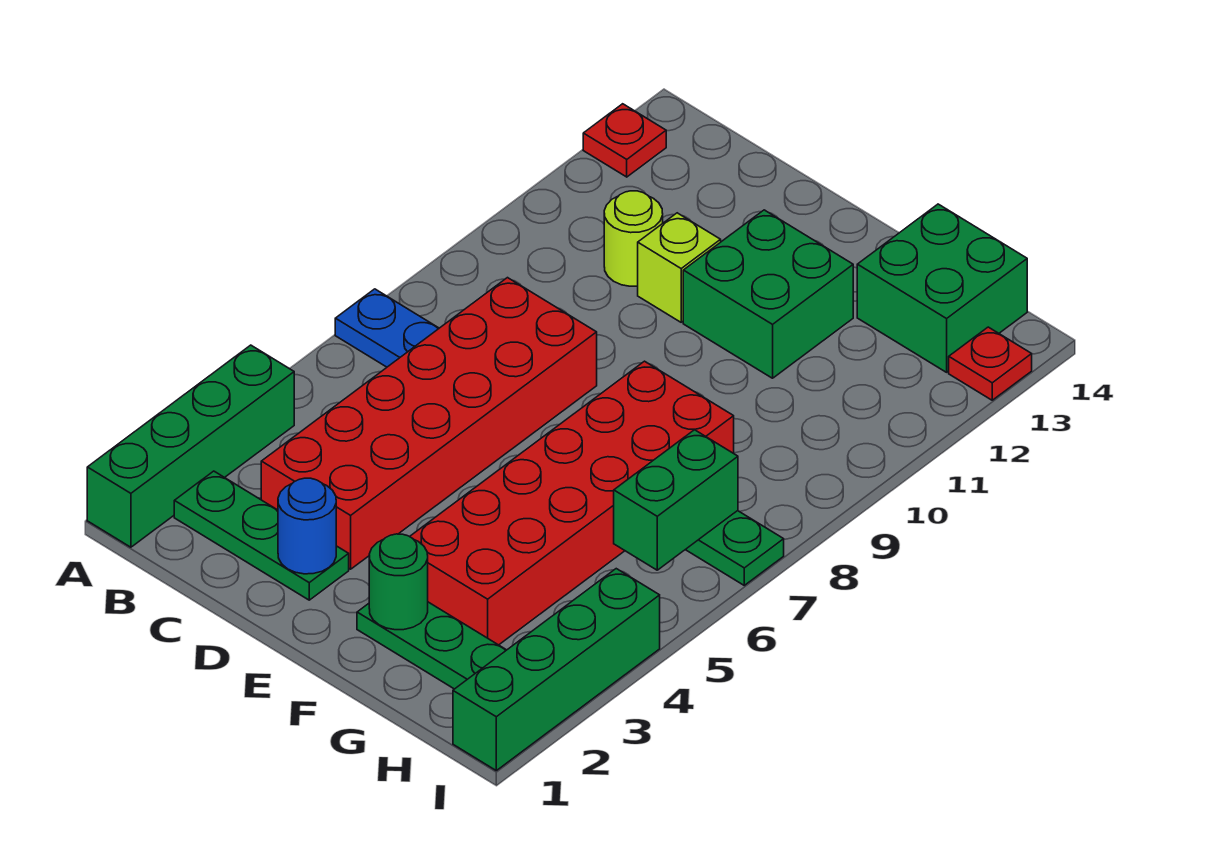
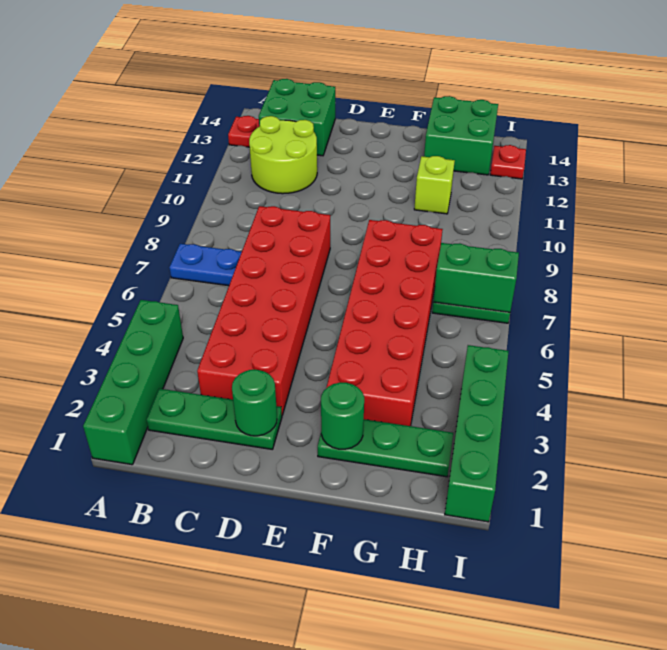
lime 1x1 round brick [604,191,663,286] -> lime 2x2 round brick [249,116,317,194]
blue 1x1 round brick [278,478,336,574] -> green 1x1 round brick [232,370,277,436]
lime 1x1 brick [638,213,721,322] -> lime 1x1 brick moved to [414,156,455,214]
green 2x2 brick [683,210,853,378] -> green 2x2 brick moved to [259,79,335,156]
green 1x2 brick [614,430,738,570] -> green 1x2 brick turned to [433,243,519,312]

